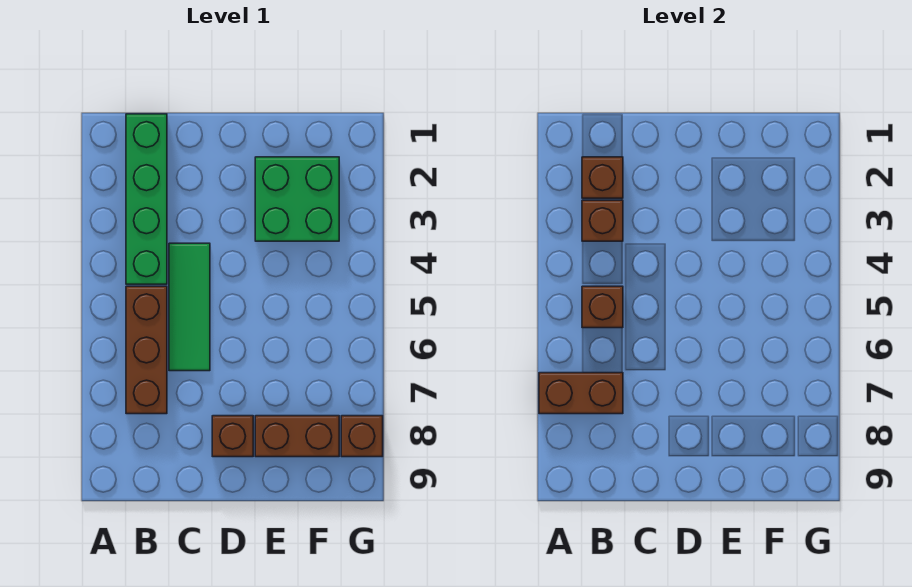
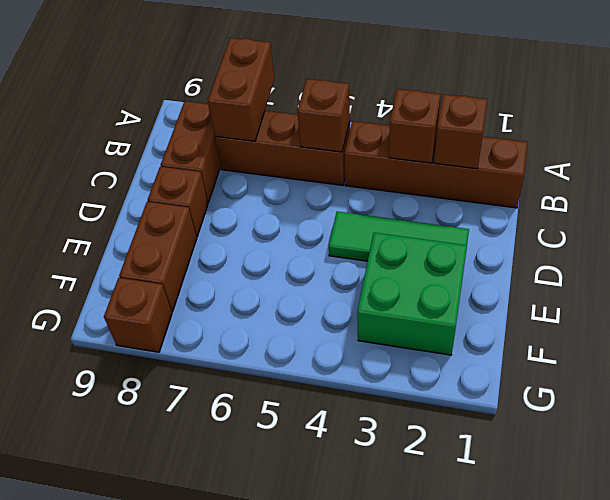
green 1x4 brick [126,114,167,284] -> brown 1x4 brick [344,121,528,208]
none -> brown 1x2 brick [161,101,221,202]
green 1x3 tile [169,243,210,371] -> green 1x3 tile moved to [329,212,469,261]

